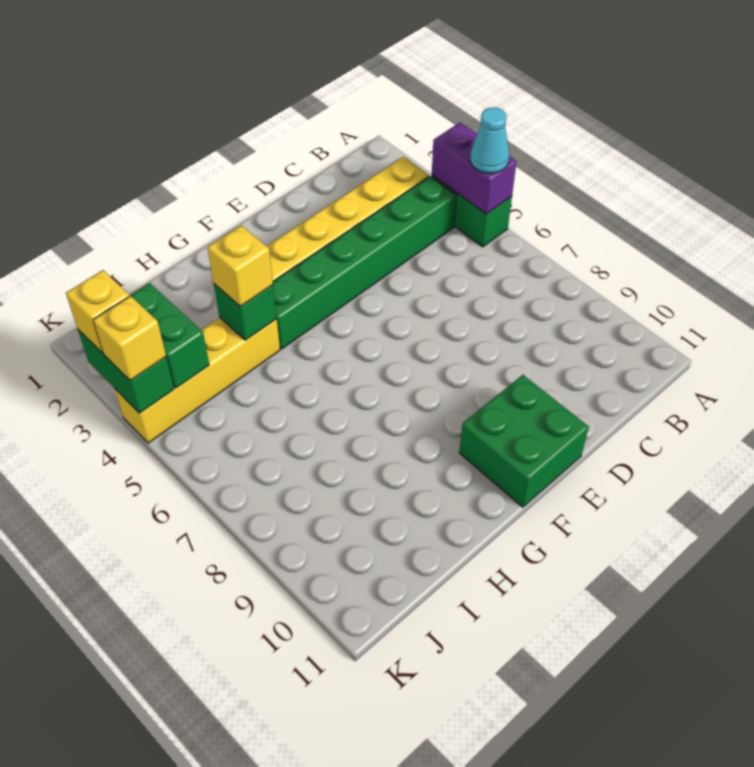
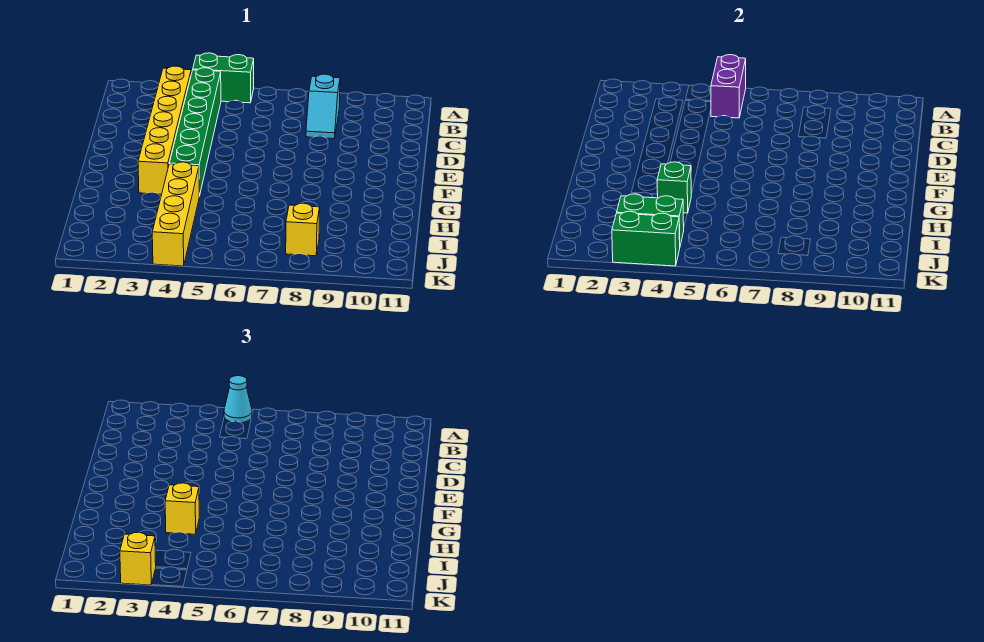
purple 1x2 brick [432,123,517,214] -> purple 1x2 brick turned to [711,55,746,118]
none -> cyan 1x2 slope [306,74,340,139]
green 2x2 brick [459,375,589,507] -> none
yellow 1x1 brick [93,296,166,381] -> yellow 1x1 brick moved to [286,203,320,256]

